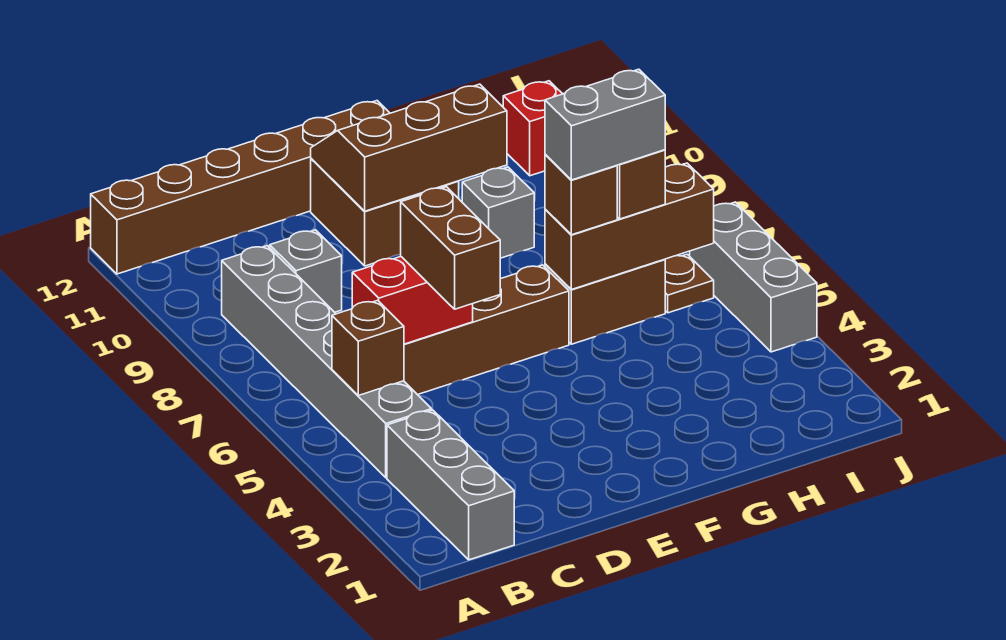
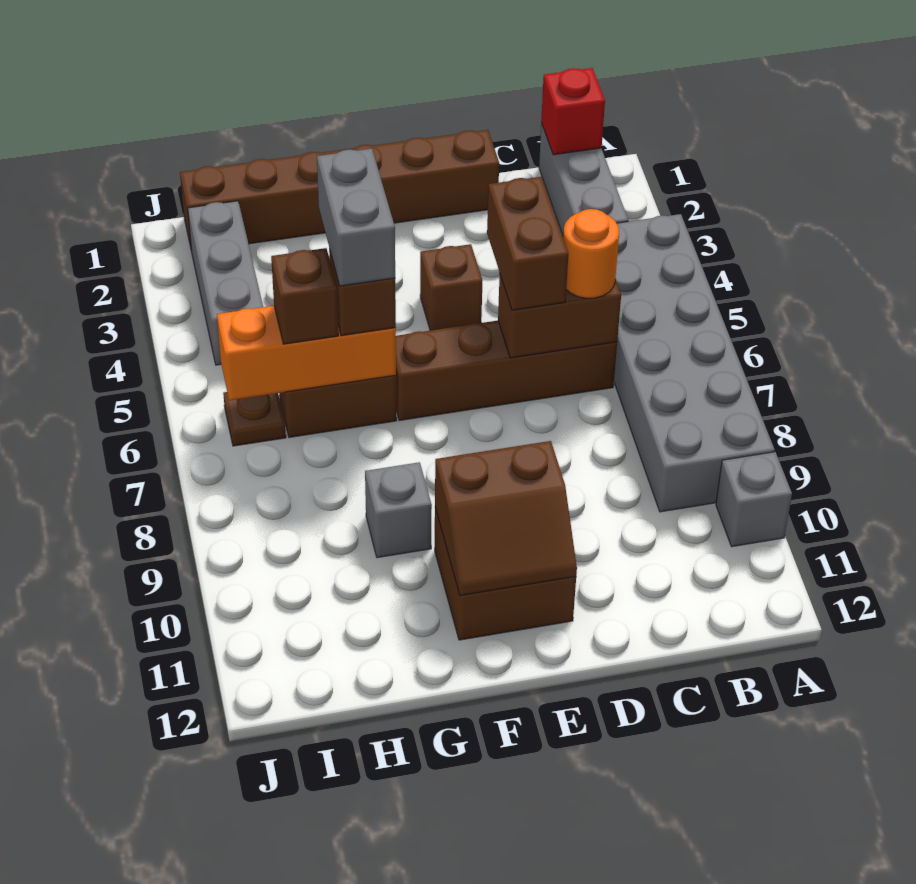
brown 1x6 brick [91,101,390,274] -> brown 1x6 brick moved to [180,130,499,252]
grey 1x6 brick [222,246,432,478] -> grey 2x6 brick [614,214,775,512]
brown 1x1 brick [332,300,404,395] -> brown 1x1 brick moved to [420,244,482,331]
red 1x2 brick [352,257,473,344] -> brown 1x2 brick [498,275,621,358]
none -> orange 1x1 round brick [563,209,619,298]
grey 1x1 brick [270,230,342,312] -> grey 1x1 brick moved to [716,452,792,547]
brown 2x3 slope [311,84,507,211] -> brown 2x2 slope [435,441,577,596]
brown 1x3 brick [545,163,714,290] -> orange 1x3 brick [217,306,396,400]
grey 1x2 brick [545,69,665,180] -> grey 1x2 brick turned to [317,149,395,286]
red 1x1 brick [503,81,562,176] -> red 1x1 brick moved to [541,68,605,155]
grey 1x3 brick [690,202,817,352] -> grey 1x3 brick moved to [188,201,263,365]

